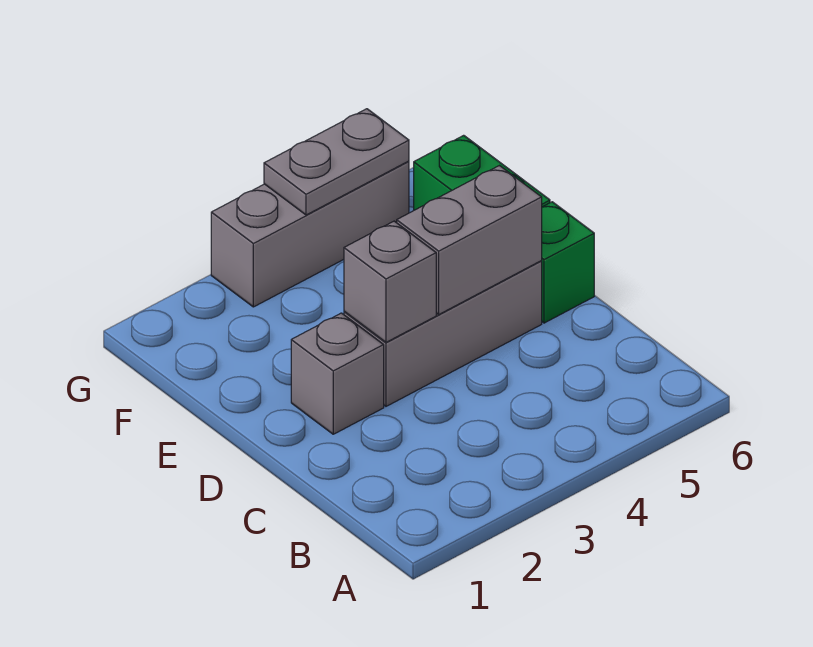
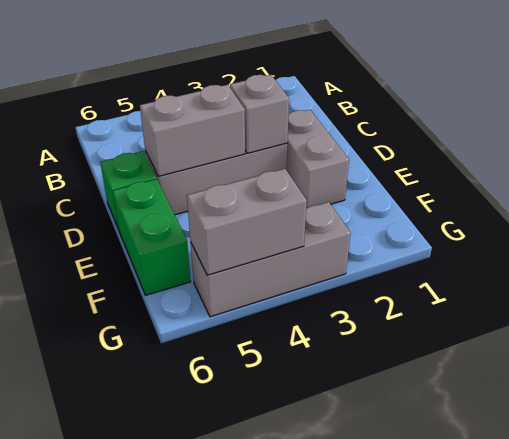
grey 1x1 brick [291,313,384,434] -> grey 1x2 brick [286,110,349,208]
grey 1x2 plate [264,109,409,215] -> grey 1x2 brick [187,169,307,275]

